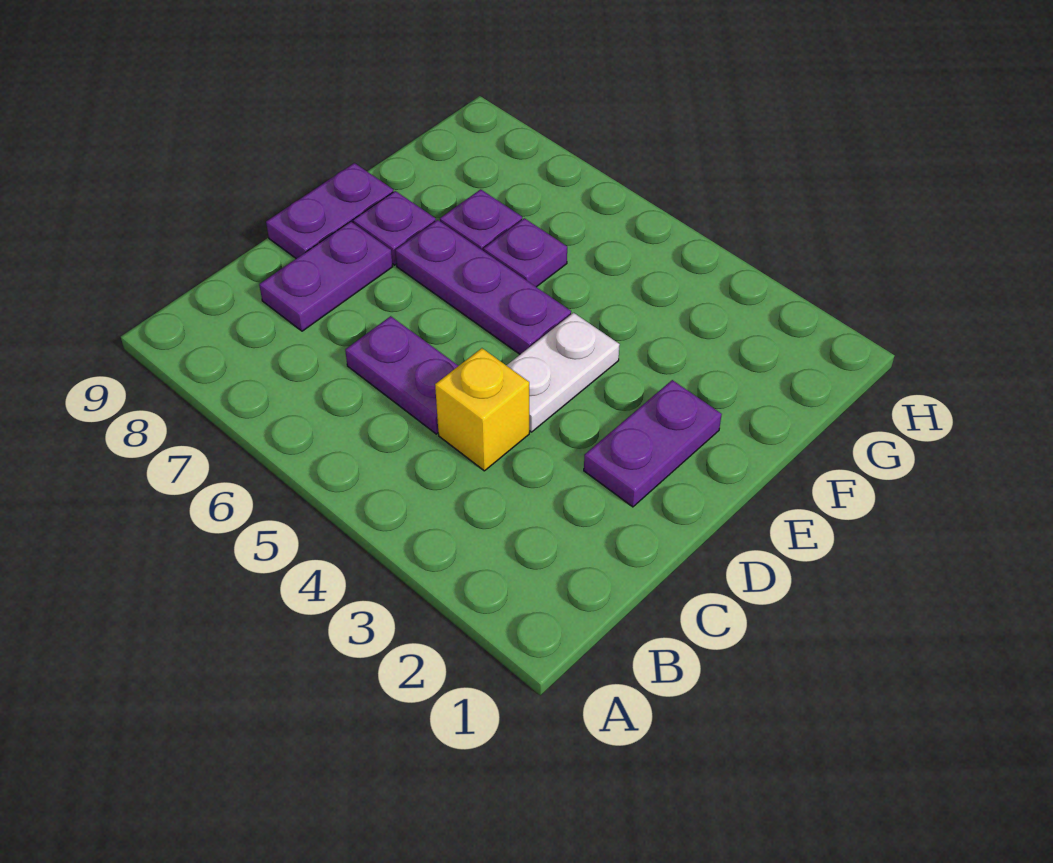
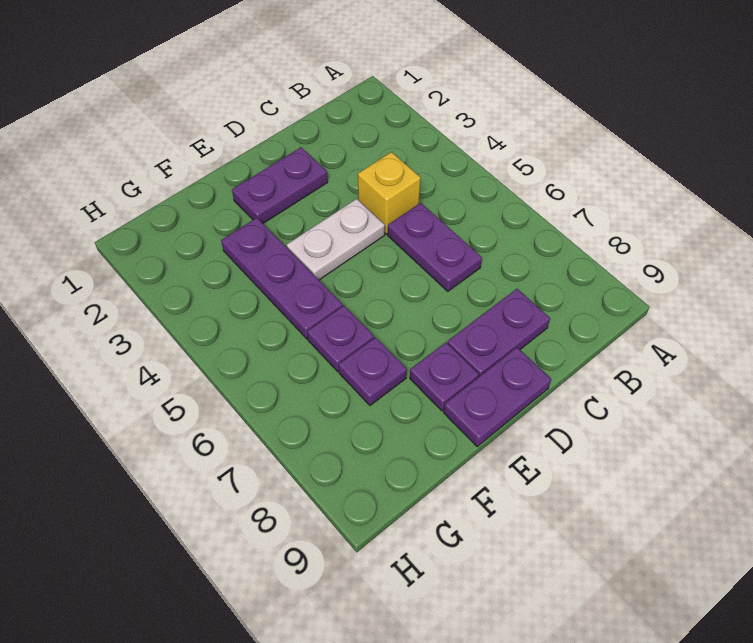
purple 1x3 plate [395,220,571,354] -> purple 1x3 plate moved to [221,218,343,339]

